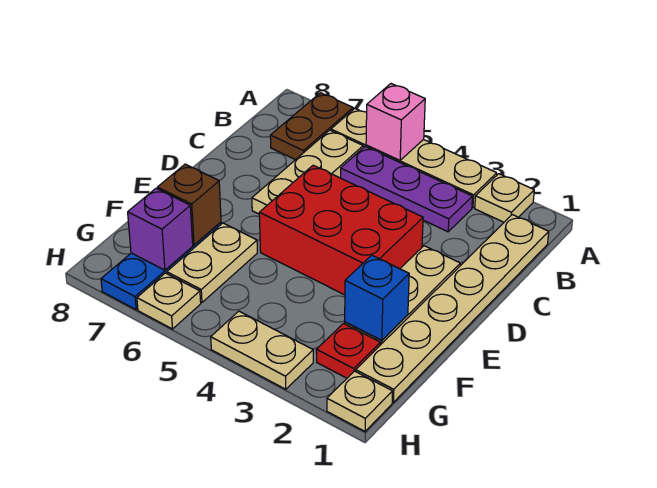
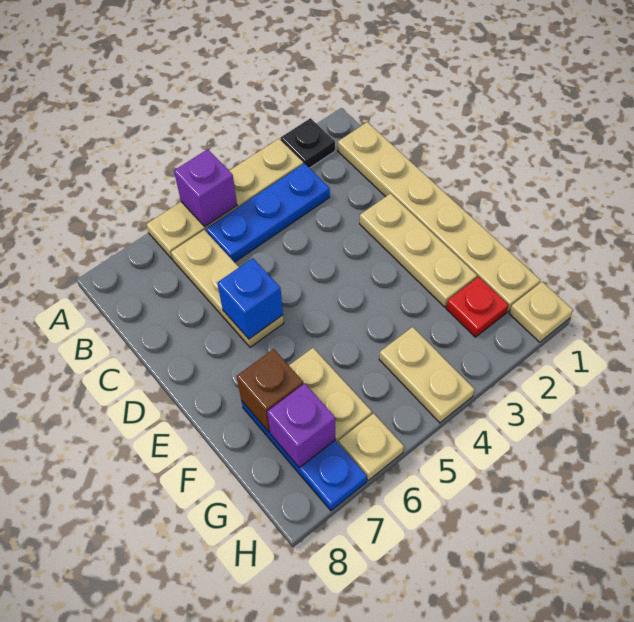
tan 1x1 plate [475,174,534,222] -> black 1x1 plate [281,118,335,168]
pink 1x1 brick [366,84,425,160] -> purple 1x1 brick [174,149,237,227]
brown 1x2 plate [270,93,353,160] -> none
purple 1x3 plate [341,147,473,232] -> blue 1x3 plate [206,164,330,262]
red 2x3 brick [259,165,423,295] -> none
blue 1x1 brick [345,255,409,340] -> blue 1x1 brick moved to [217,258,283,339]
tan 1x2 plate [211,311,313,389] -> tan 1x2 plate turned to [379,327,475,423]

